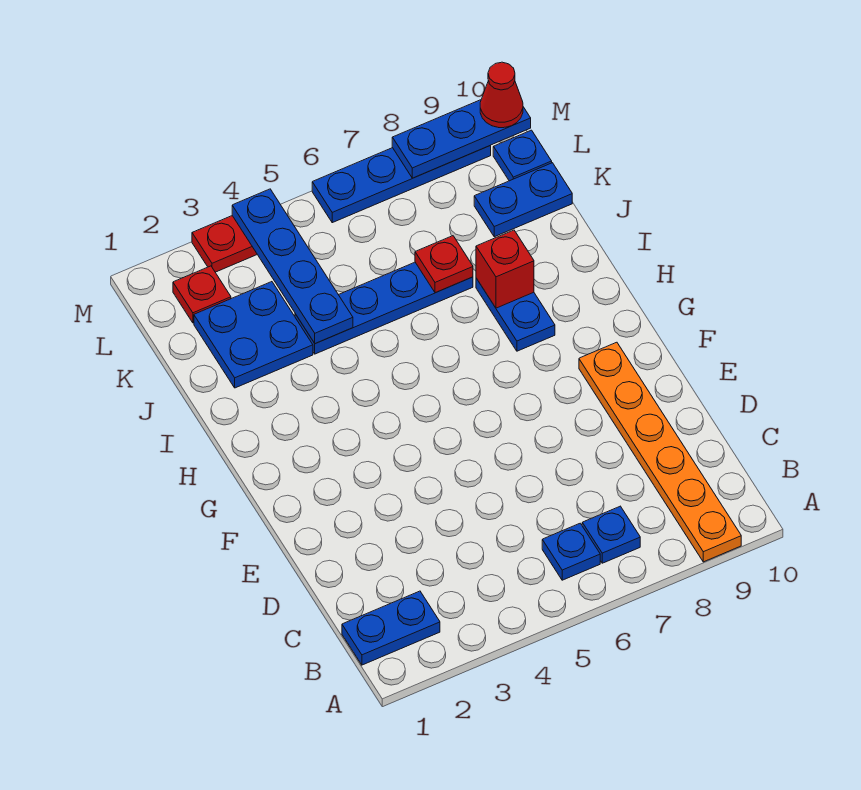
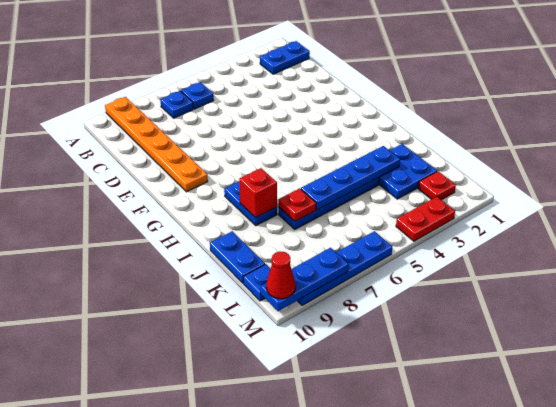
blue 1x4 plate [232,189,353,344] -> blue 1x4 plate turned to [301,146,400,210]
blue 1x2 plate [474,163,572,237] -> blue 1x2 plate turned to [210,231,265,283]

